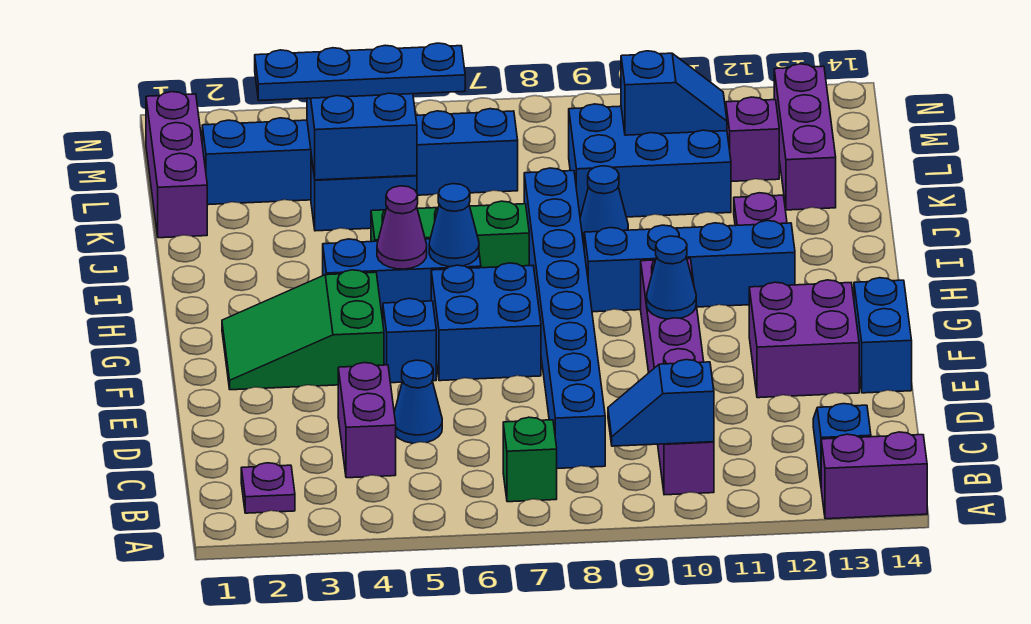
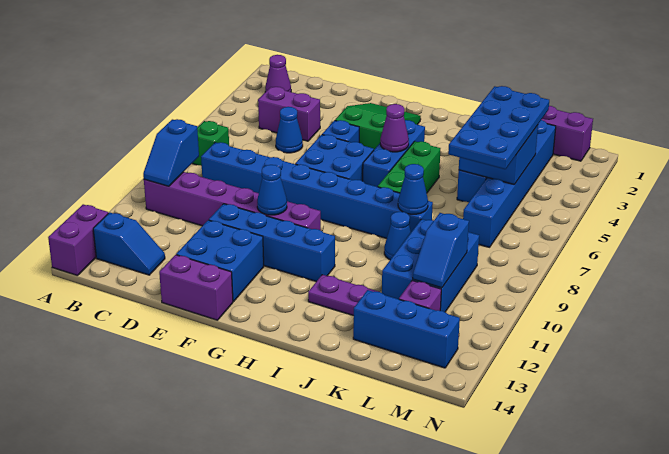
purple 1x1 plate [241,463,295,513] -> purple 1x1 cone [265,55,291,92]
blue 1x2 slope [608,360,714,446] -> blue 1x2 slope turned to [143,119,199,186]
purple 2x2 brick [749,280,859,398] -> blue 2x2 brick [176,220,264,302]
blue 1x2 brick [854,278,912,393] -> purple 1x2 brick [159,255,233,320]
blue 1x1 cone [429,184,479,267] -> blue 1x1 cone moved to [398,164,428,214]
blue 1x4 brick [584,221,795,312] -> blue 1x4 brick turned to [209,204,335,282]
purple 1x3 brick [774,64,836,210] -> blue 1x3 brick [353,290,460,368]
blue 1x4 plate [255,43,465,101] -> blue 2x4 plate [448,86,549,169]

